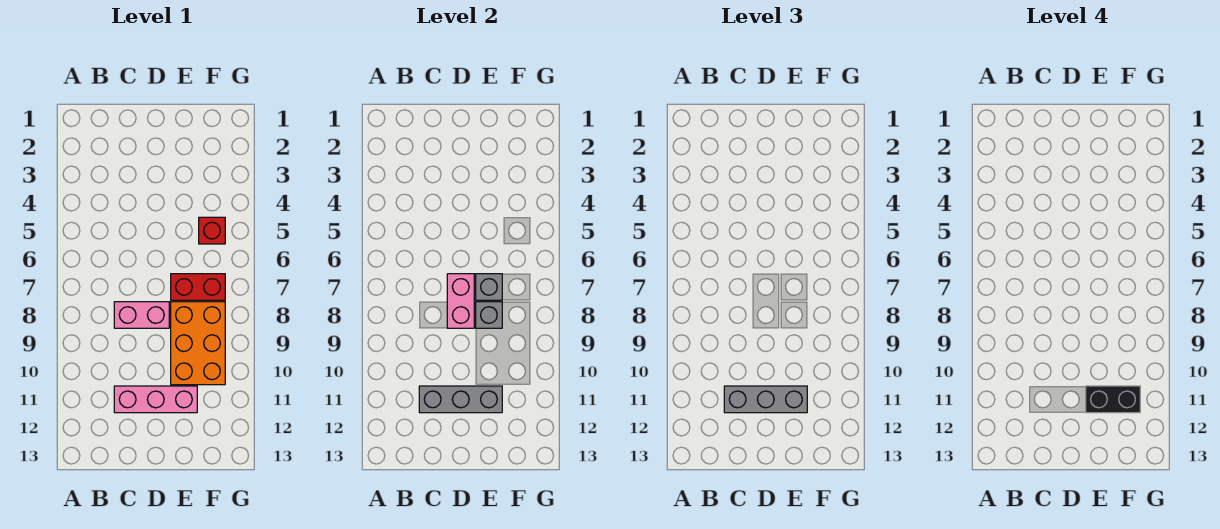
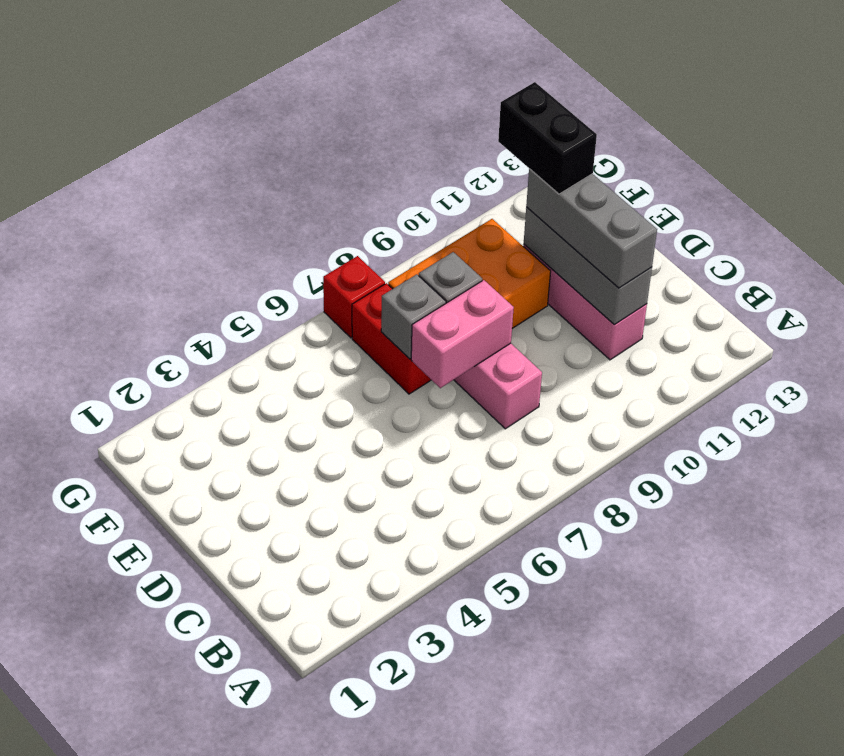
red 1x1 brick [199,217,225,244] -> red 1x1 brick moved to [323,256,385,338]

